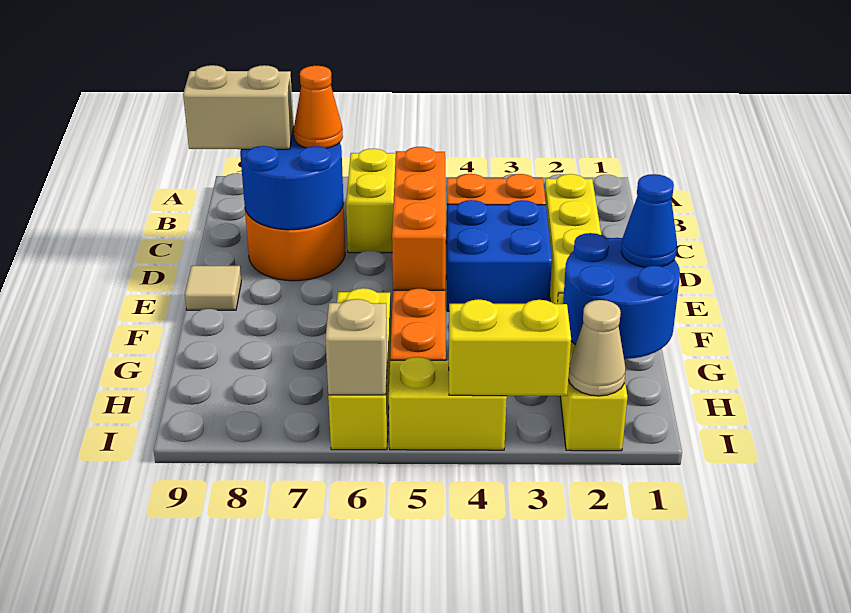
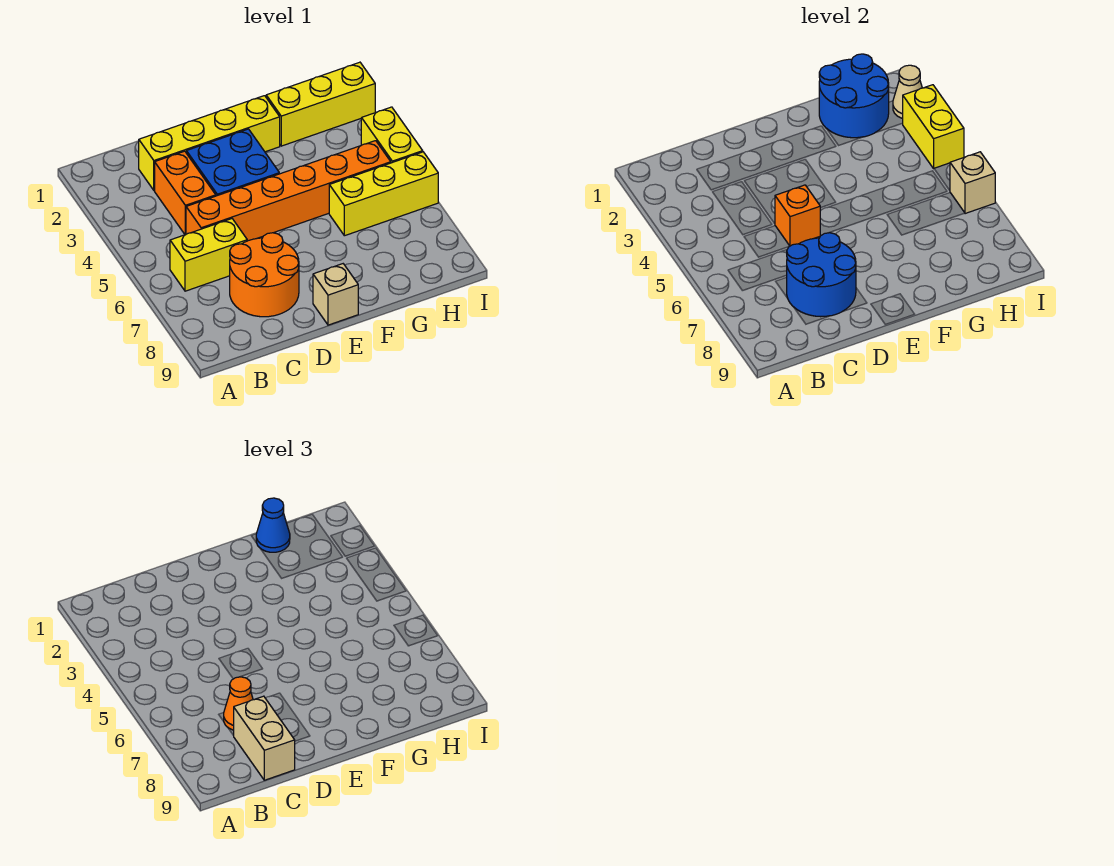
orange 1x3 brick [392,147,446,290] -> orange 1x1 brick [775,185,821,246]
tan 1x1 tile [185,266,241,310] -> tan 1x1 brick [313,264,358,325]

